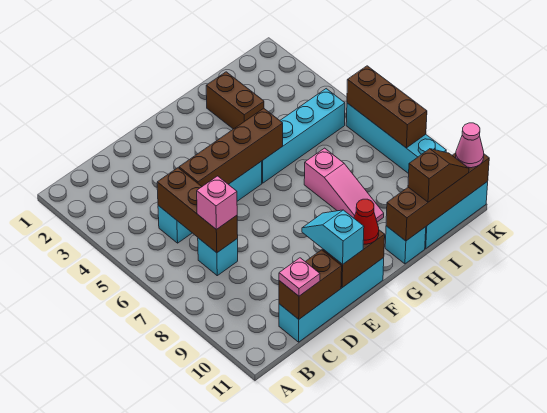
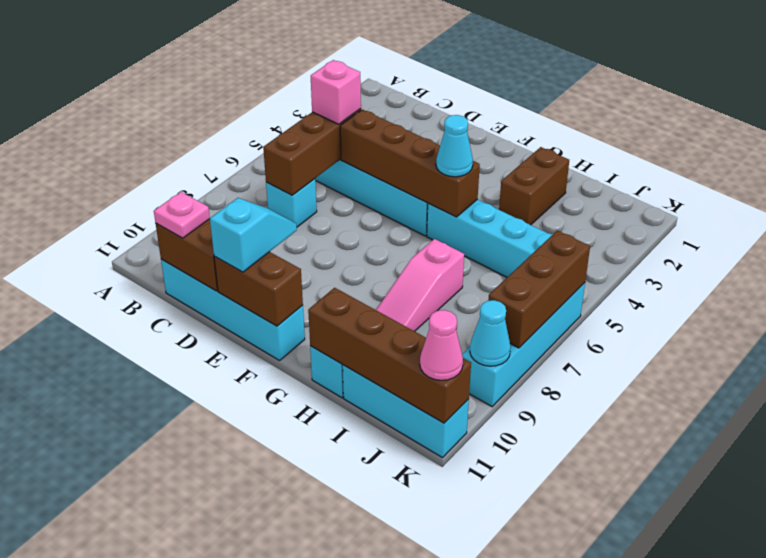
pink 1x1 brick [197,176,237,230] -> pink 1x1 brick moved to [311,60,361,124]
red 1x1 cone [354,199,379,244] -> none
none -> cyan 1x1 cone [436,115,473,177]
brown 1x2 slope [408,149,469,202] -> none
none -> cyan 1x1 cone [470,300,511,366]

